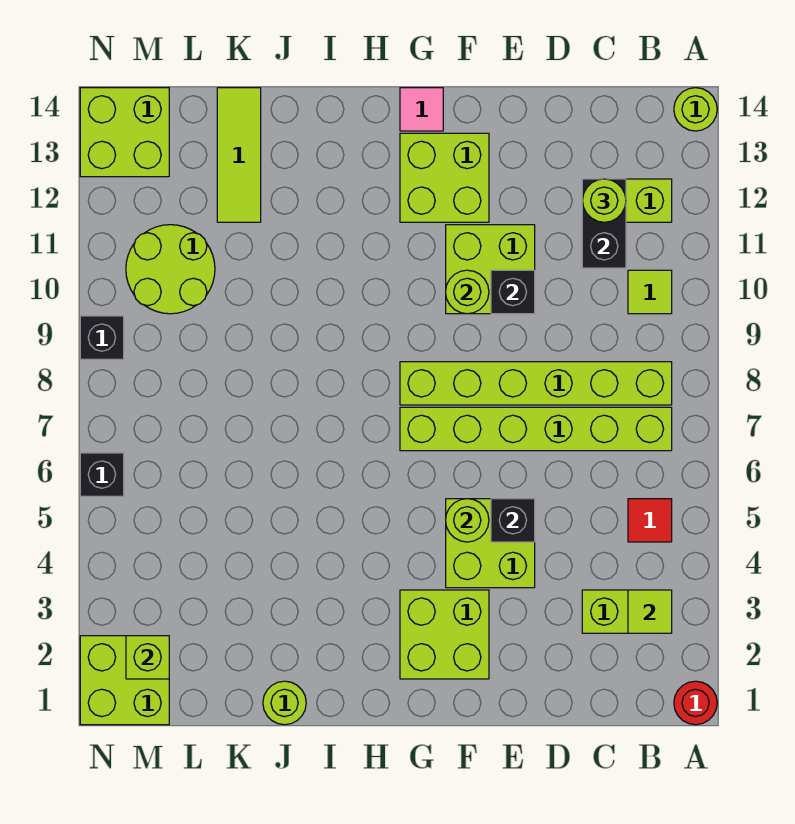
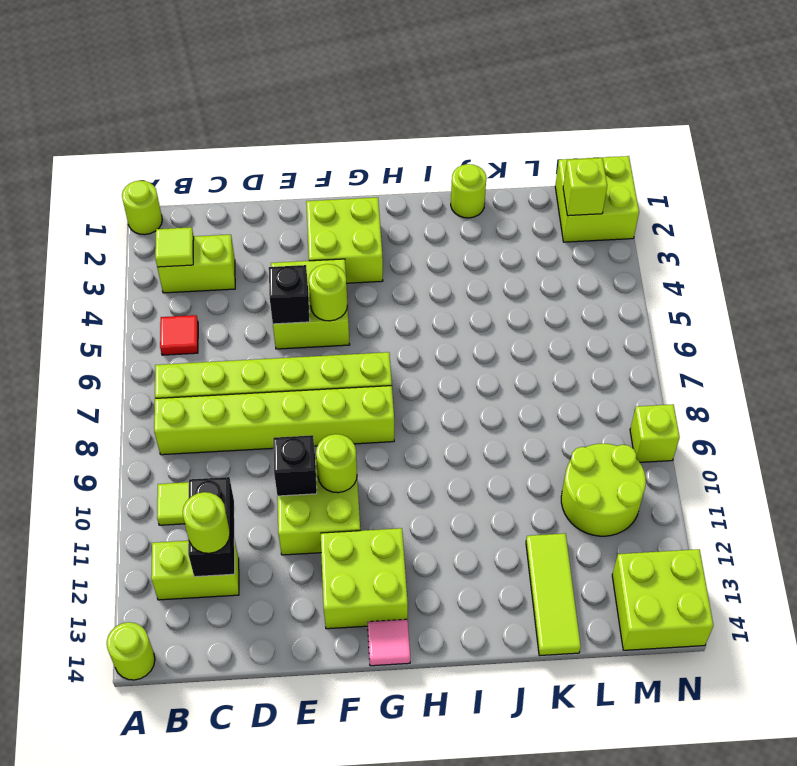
red 1x1 round brick [674,681,717,725] -> lime 1x1 round brick [122,181,162,235]
black 1x1 brick [80,453,124,496] -> none
black 1x1 brick [80,316,124,359] -> lime 1x1 brick [630,404,680,462]

